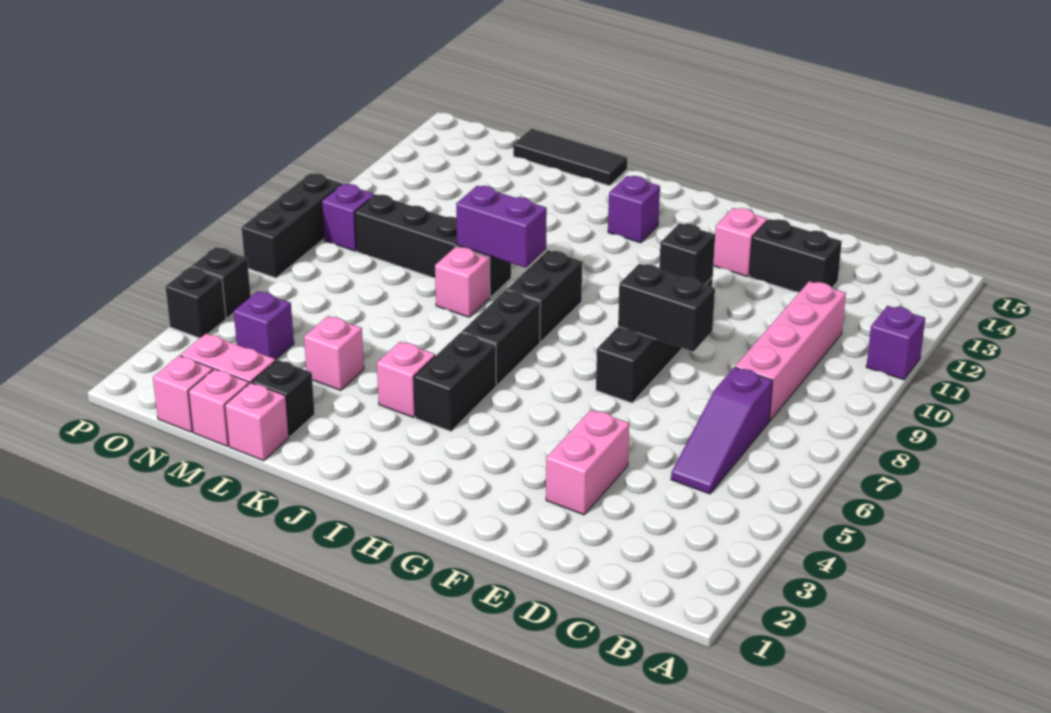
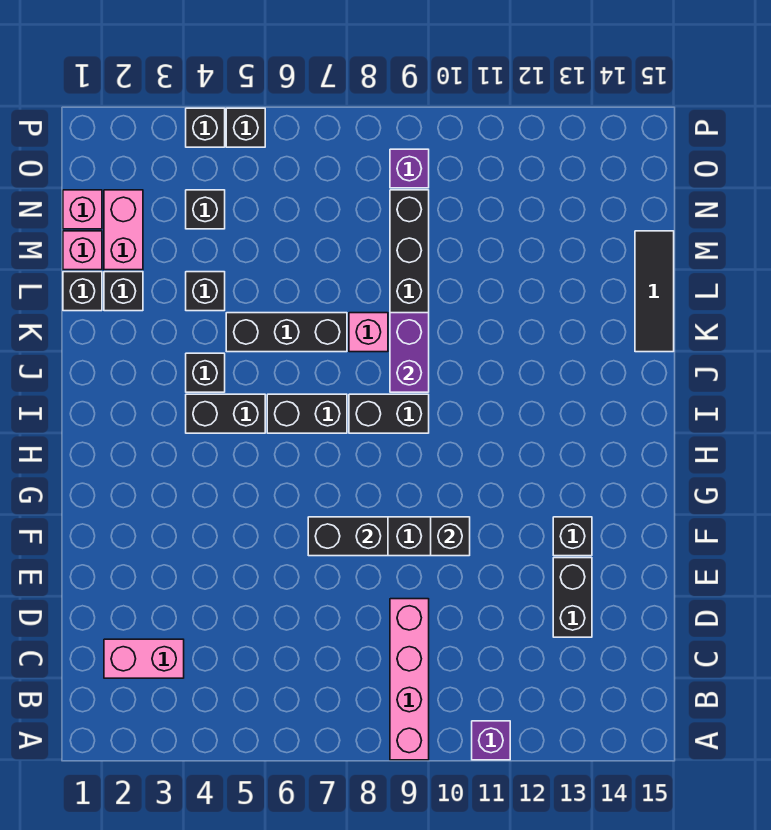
purple 1x3 slope [671,367,773,494] -> none
pink 1x4 brick [735,281,846,421] -> pink 1x4 brick turned to [390,599,429,760]
pink 1x2 brick [546,410,629,515] -> pink 1x2 brick moved to [104,639,184,678]
black 1x2 brick [618,264,715,352] -> black 1x2 brick turned to [308,517,388,556]
pink 1x1 brick [713,208,767,277] -> black 1x1 brick [553,517,592,556]
purple 1x1 brick [608,176,660,243] -> none
pink 1x1 brick [377,342,435,417] -> black 1x1 brick [186,353,225,392]
pink 1x1 brick [225,383,289,461] -> black 1x1 brick [63,272,102,311]
pink 1x1 brick [304,316,364,390] -> black 1x1 brick [186,272,225,311]
purple 1x1 brick [234,291,294,360] -> black 1x1 brick [186,190,225,229]
black 1x3 brick [241,173,342,278] -> black 1x3 brick moved to [226,313,347,352]

